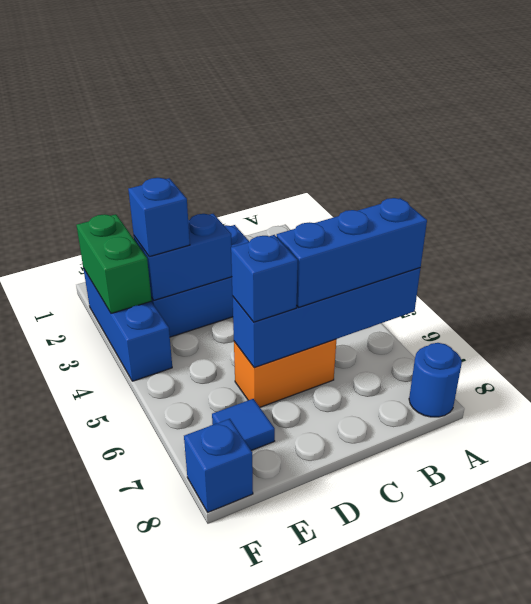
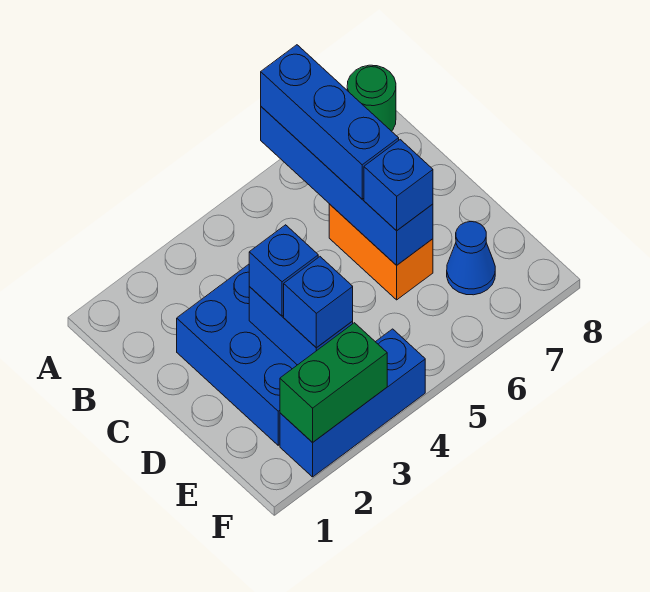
blue 1x1 round brick [409,343,462,417] -> green 1x1 round brick [347,65,396,131]
blue 1x1 tile [212,399,275,451] -> blue 1x1 cone [447,222,495,295]
blue 1x1 brick [184,419,253,512] -> blue 1x1 brick moved to [249,225,318,316]

